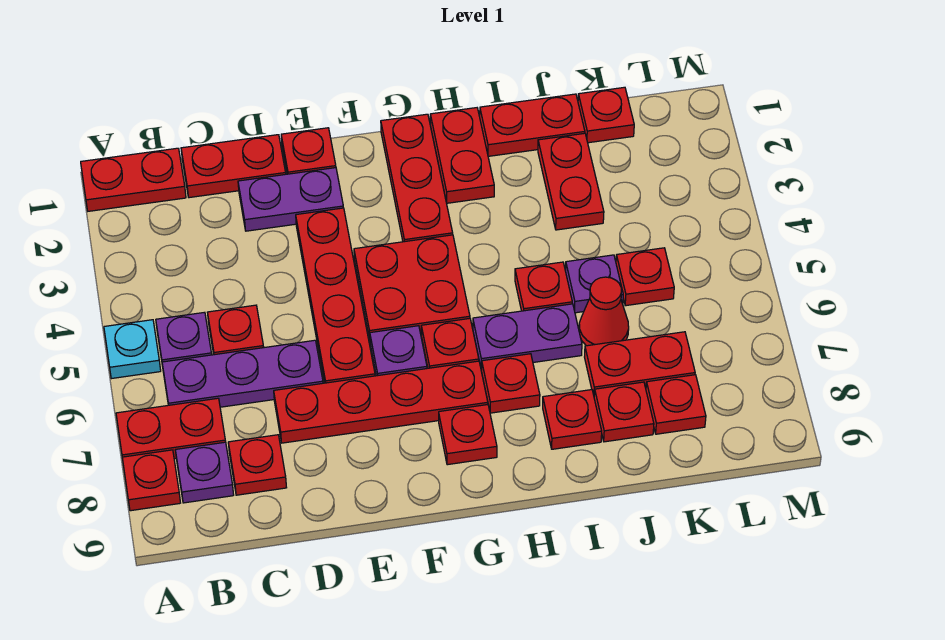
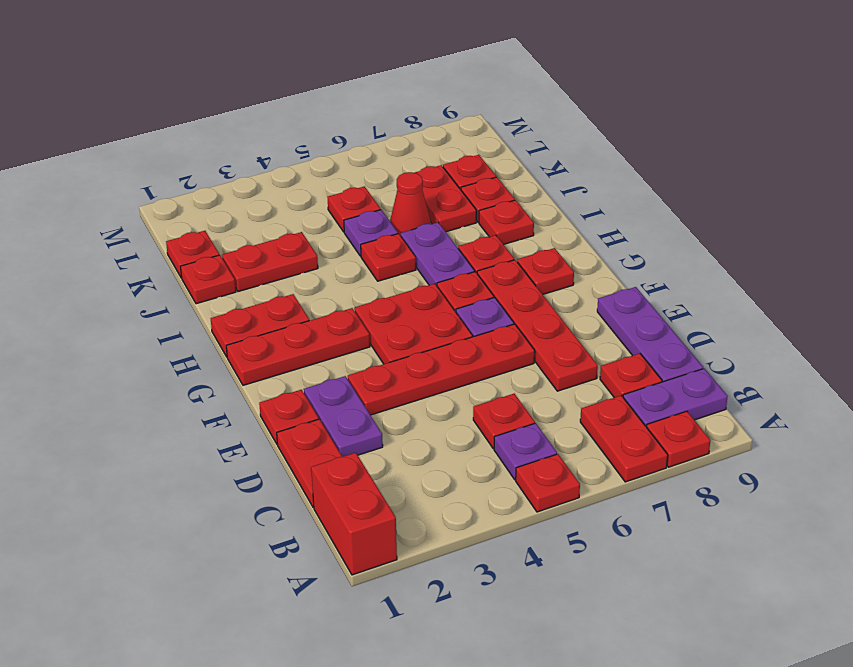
red 1x2 plate [81,148,186,211] -> red 1x2 brick [311,453,397,575]
cyan 1x1 plate [104,320,161,379] -> red 1x1 plate [516,454,580,512]
purple 1x3 plate [162,340,323,407] -> purple 1x3 plate moved to [597,287,703,382]
purple 1x1 plate [175,442,234,503] -> purple 1x2 plate [623,368,728,427]
red 1x2 plate [480,94,585,156] -> red 1x1 plate [180,255,236,304]

